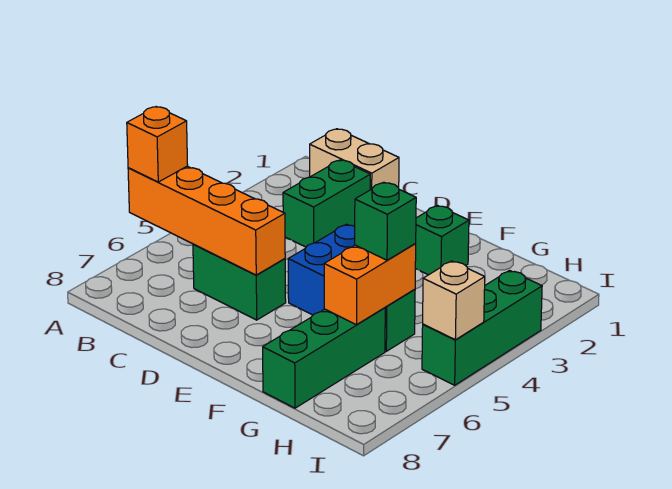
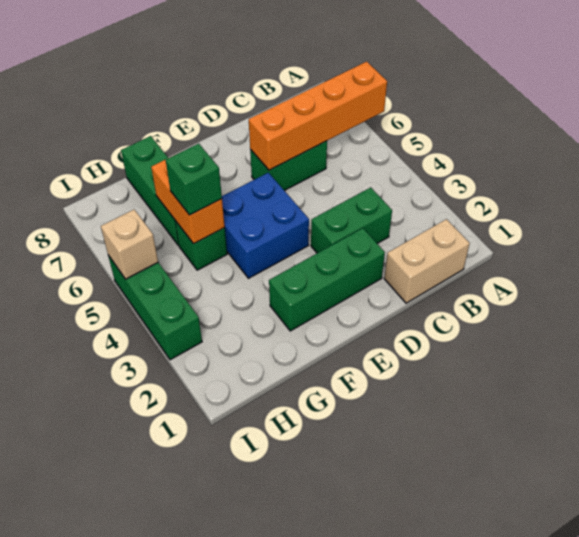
orange 1x1 brick [127,107,188,182] -> none
green 1x2 brick [283,160,370,247] -> green 1x2 brick turned to [311,187,392,253]
green 1x1 brick [415,205,469,275] -> green 1x3 brick [269,228,385,331]

